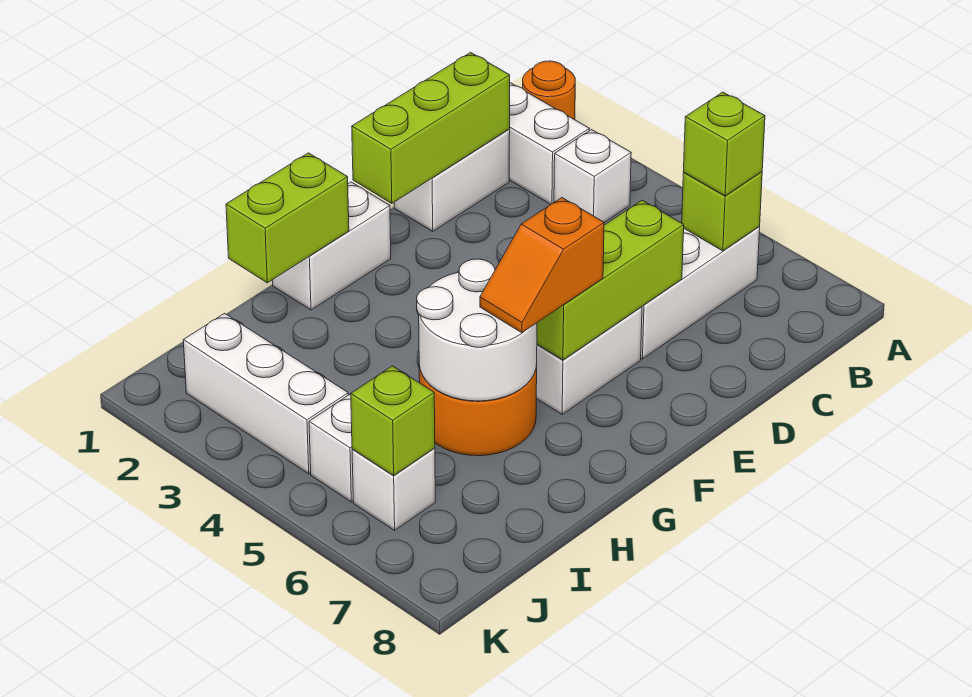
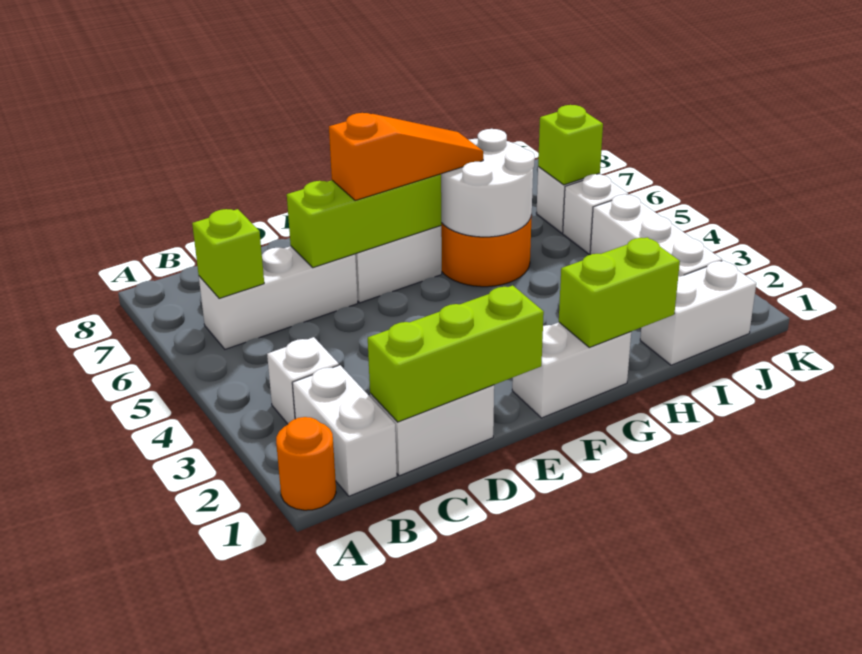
lime 1x1 brick [683,92,765,196] -> none
orange 1x2 slope [480,198,604,333] -> orange 1x3 slope [329,113,483,201]
none -> white 1x2 brick [640,260,756,365]

